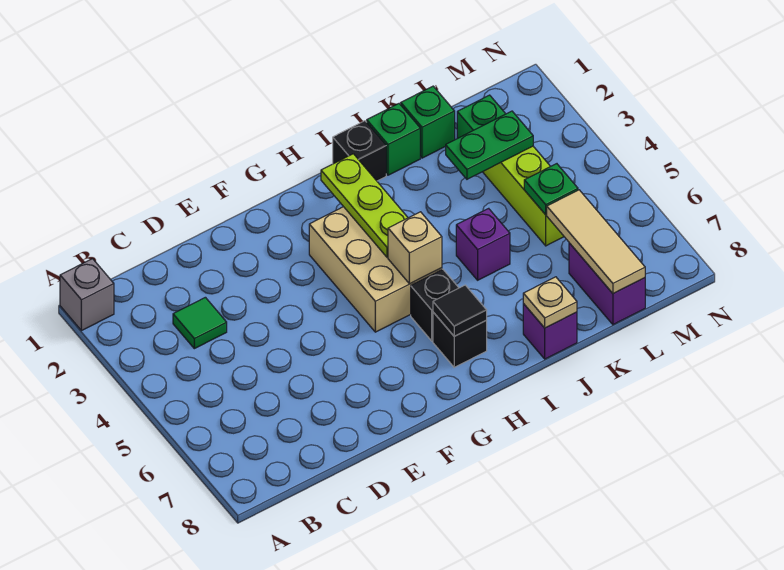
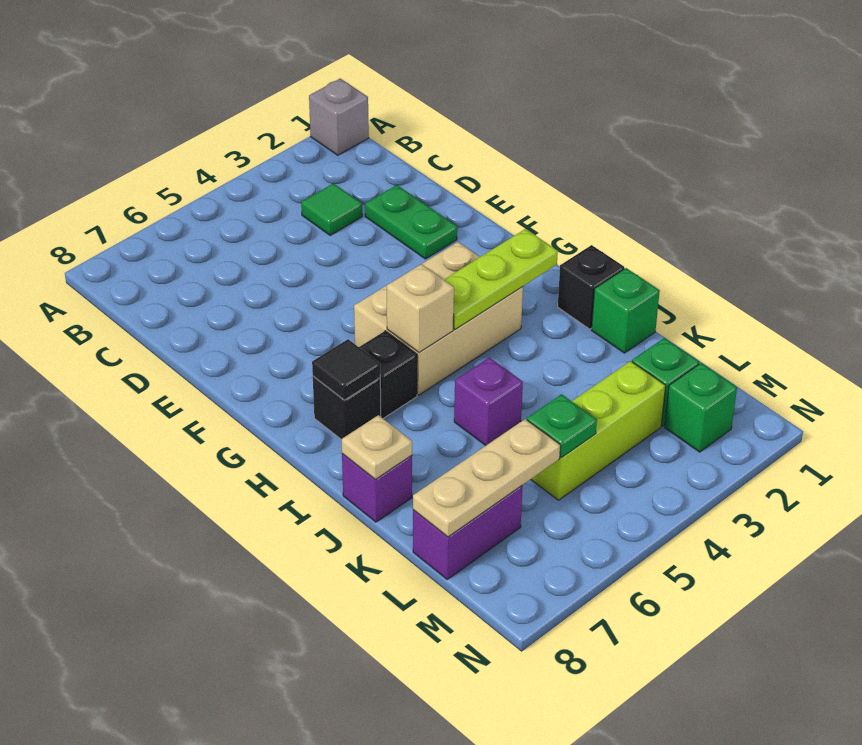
green 1x1 brick [401,86,455,158] -> green 1x1 brick moved to [665,363,737,452]
green 1x2 plate [446,111,533,179] -> green 1x2 plate moved to [365,185,457,259]
tan 1x3 tile [547,190,645,294] -> tan 1x3 plate [413,419,561,537]

